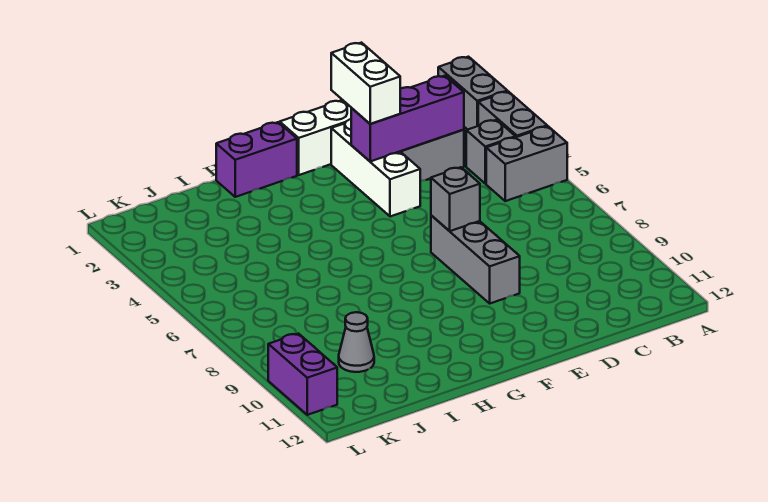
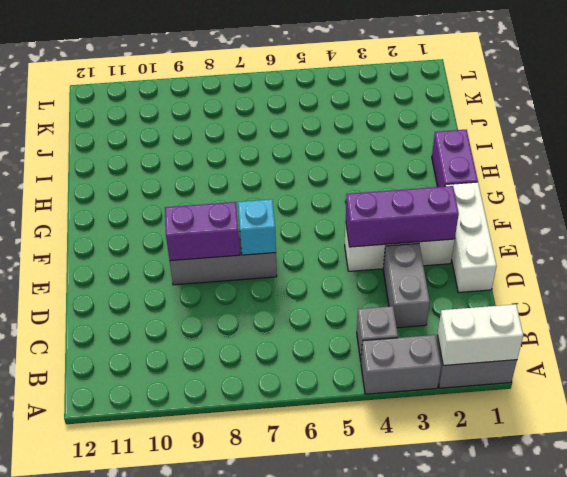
grey 1x2 brick [486,126,567,201] -> none
purple 1x3 brick [351,76,464,161] -> purple 1x3 brick turned to [346,186,459,247]
white 1x2 brick [331,43,400,124] -> white 1x2 brick moved to [438,304,523,365]
grey 1x1 brick [431,167,480,231] -> cyan 1x1 brick [238,199,276,255]
grey 1x1 cone [339,312,374,372] -> none
purple 1x2 brick [268,334,337,415] -> purple 1x2 brick moved to [165,202,240,261]

